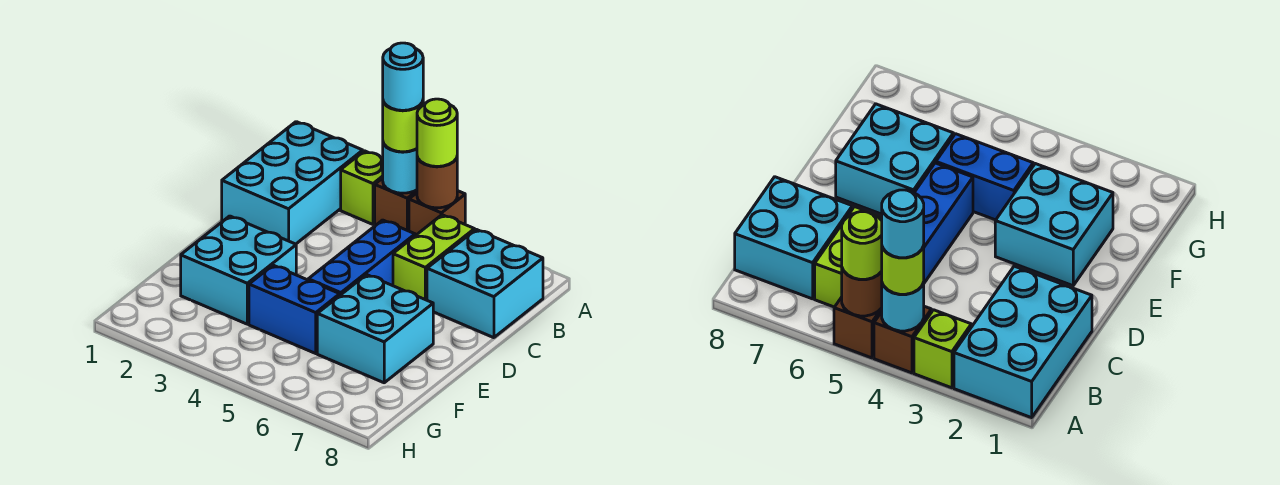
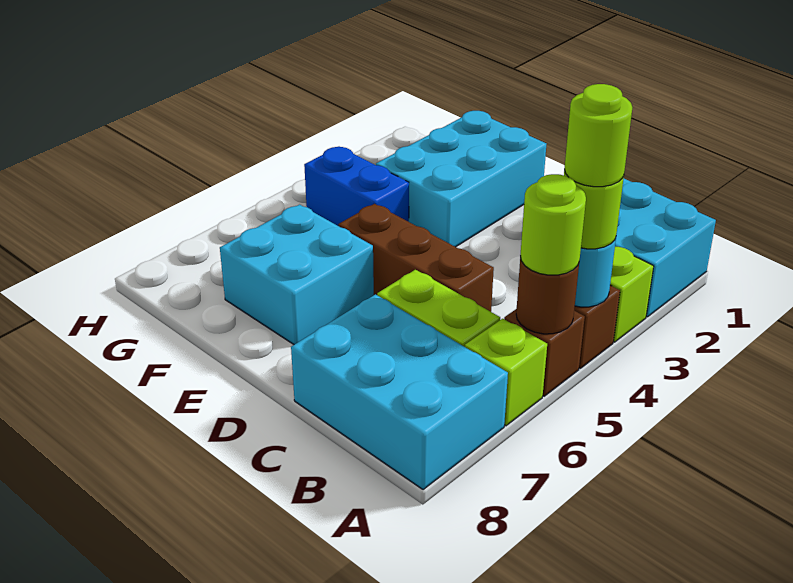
cyan 1x1 round brick [383,43,423,110] -> lime 1x1 round brick [564,84,632,187]
none -> lime 1x1 brick [465,319,547,426]
cyan 2x2 brick [427,229,543,338] -> cyan 2x3 brick [291,294,508,490]
blue 1x3 brick [308,220,415,295] -> brown 1x3 brick [338,204,494,312]
cyan 2x2 brick [181,216,296,324] -> cyan 2x3 brick [376,111,546,247]
blue 1x2 brick [249,265,340,353] -> blue 1x2 brick turned to [304,147,409,226]

